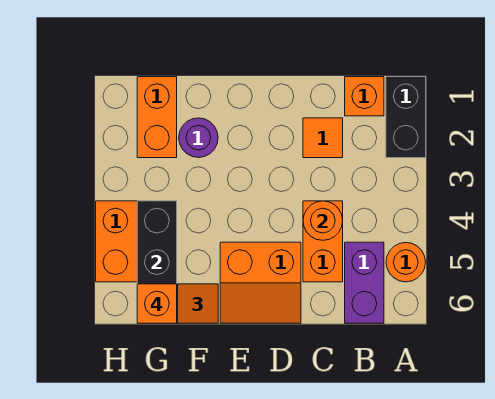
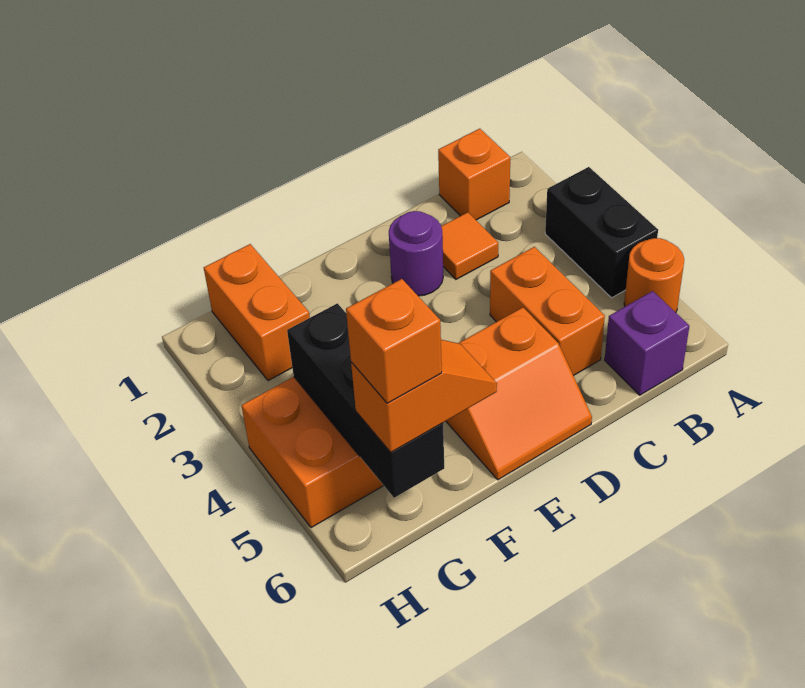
black 1x2 brick [386,77,426,158] -> black 1x2 brick moved to [545,167,658,298]
purple 1x2 brick [345,242,384,323] -> purple 1x1 brick [605,291,689,395]
orange 1x1 round brick [303,201,343,240] -> none
purple 1x1 round brick [179,118,218,157] -> purple 1x1 round brick moved to [389,211,443,296]

